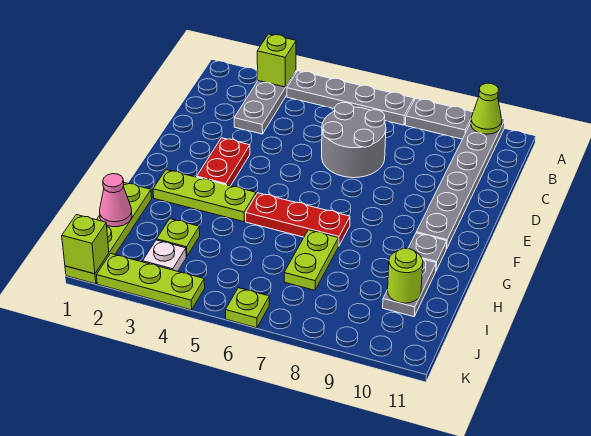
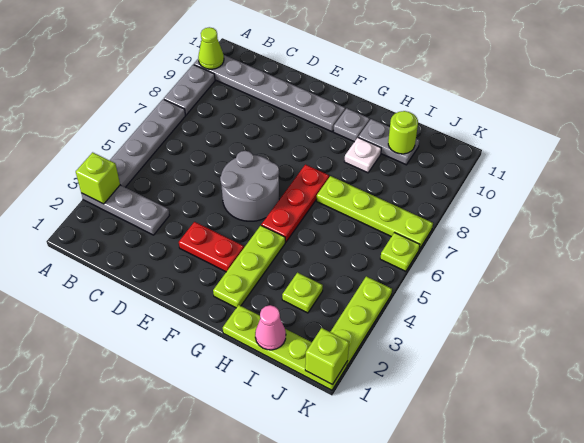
grey 2x2 round brick [322,102,386,178] -> grey 2x2 round brick moved to [220,151,279,221]
lime 1x2 plate [284,230,339,290] -> lime 1x4 plate [317,176,433,249]
white 1x1 plate [143,240,186,271] -> white 1x1 plate moved to [344,138,381,173]

